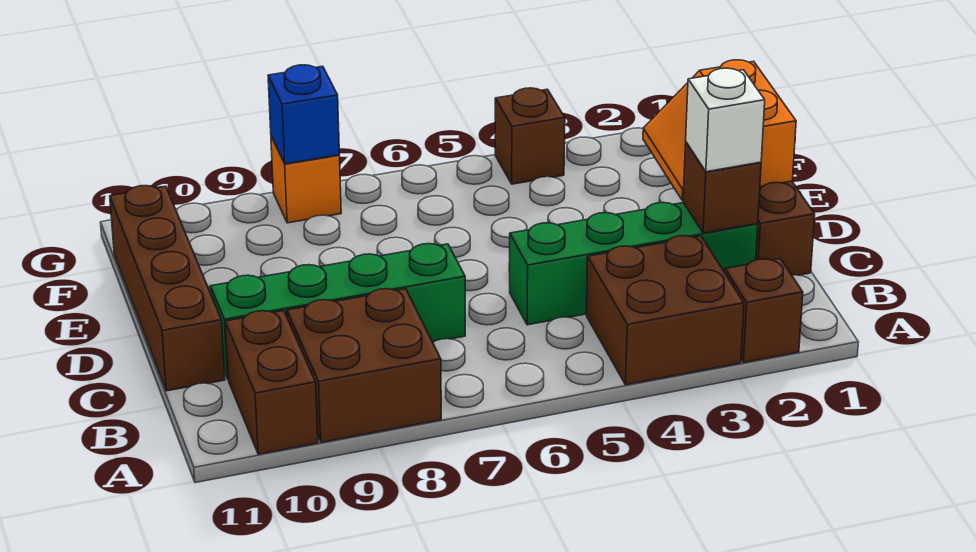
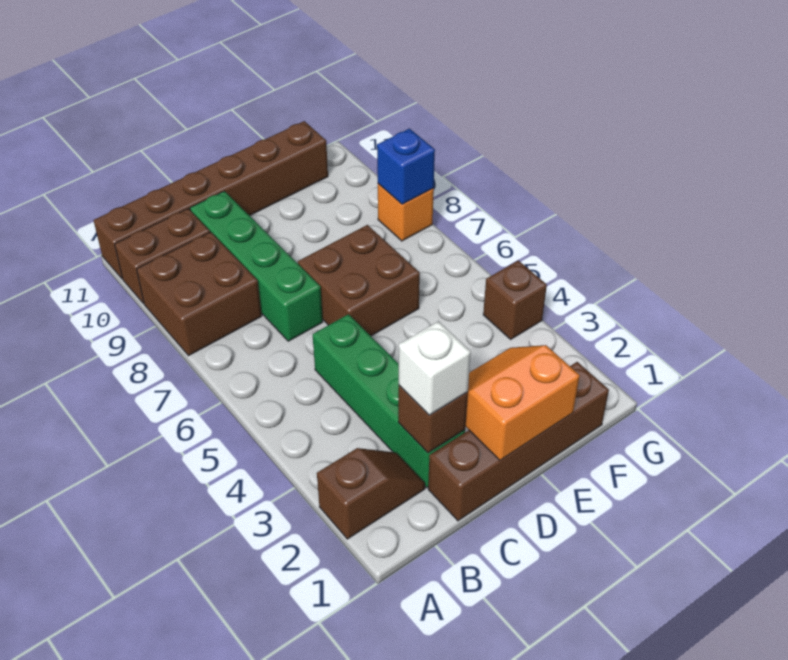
brown 2x2 brick [586,236,744,385] -> brown 2x2 brick moved to [298,225,420,336]
brown 1x4 brick [110,186,225,391] -> brown 1x6 brick [94,121,328,279]

